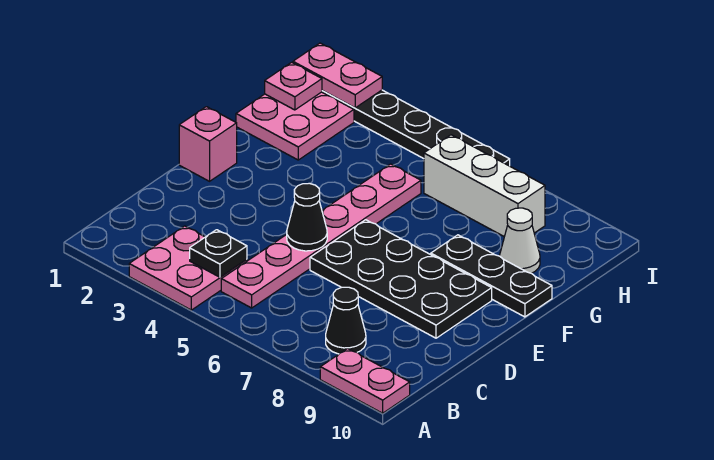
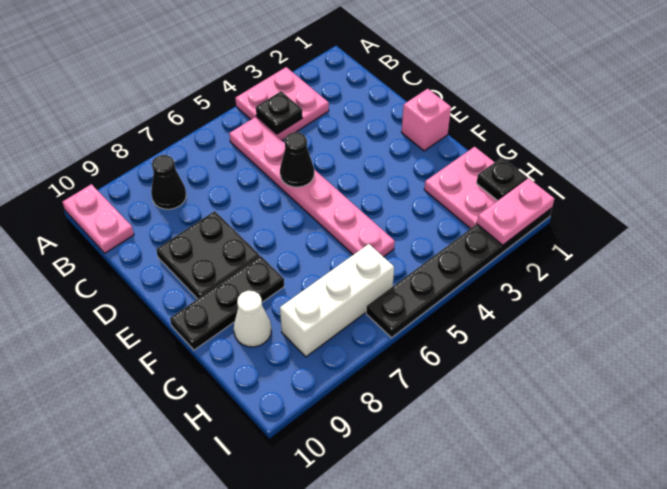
pink 1x2 plate [320,349,410,413] -> pink 1x2 plate turned to [63,184,134,253]
black 2x4 plate [310,220,492,338] -> black 2x2 plate [156,211,260,299]
pink 1x1 plate [265,62,322,110] -> black 1x1 plate [476,158,527,201]

